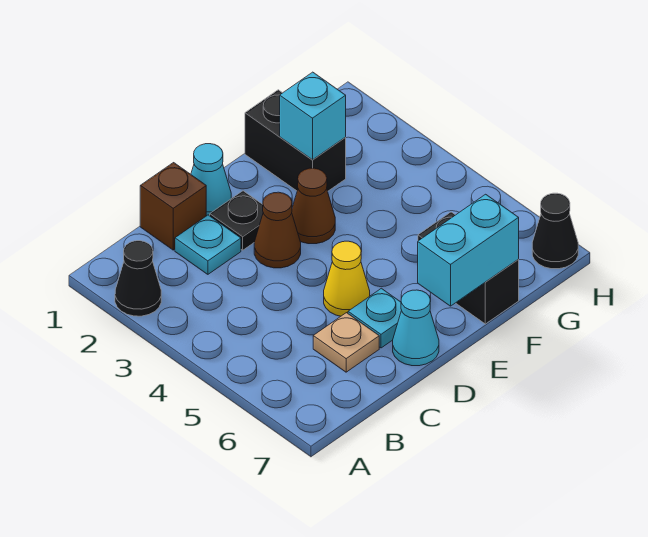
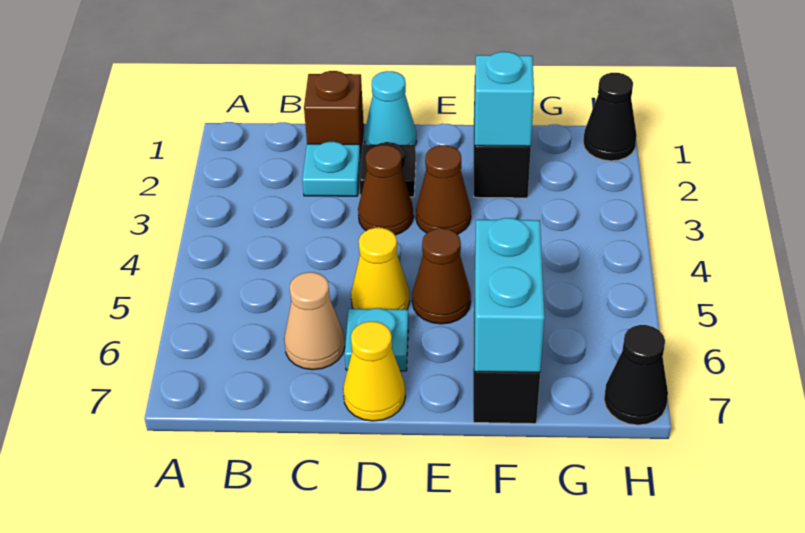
black 1x1 cone [115,241,161,316] -> black 1x1 cone moved to [583,73,637,161]
tan 1x1 plate [313,313,379,372] -> tan 1x1 cone [284,272,345,370]
cyan 1x1 cone [393,290,439,366] -> yellow 1x1 cone [343,322,405,421]
none -> brown 1x1 cone [412,228,471,324]
cyan 1x2 brick [418,194,519,306] -> cyan 1x2 brick turned to [475,218,545,372]

